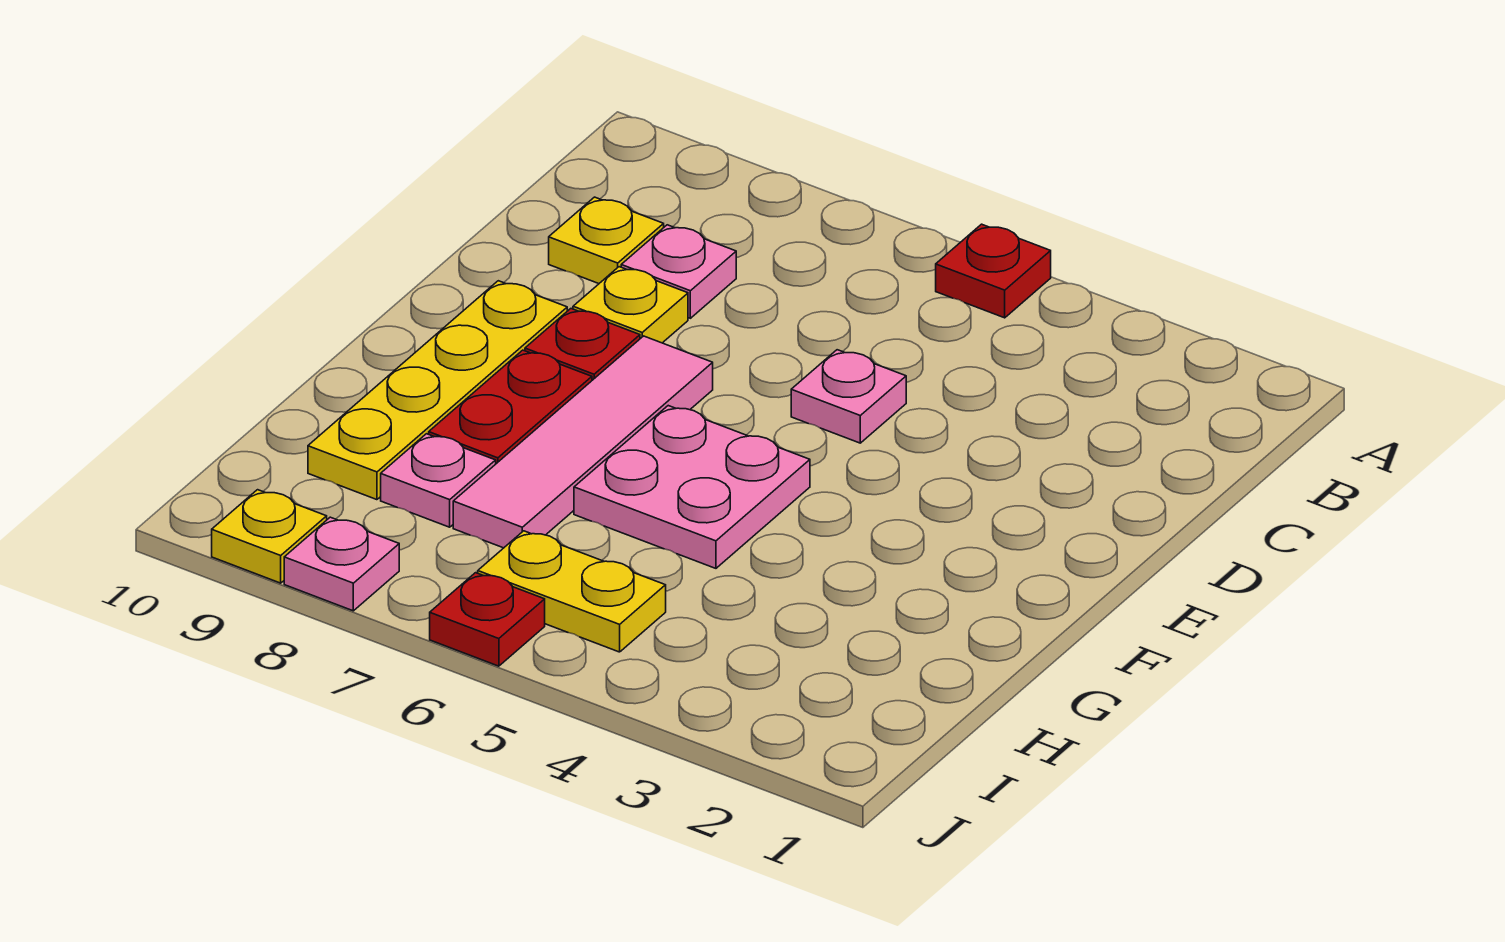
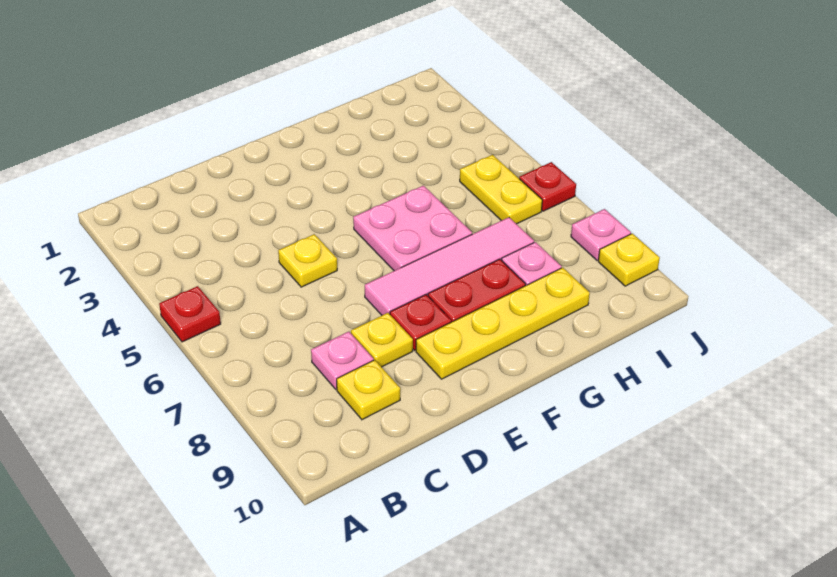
pink 1x1 plate [791,350,906,443] -> yellow 1x1 plate [278,234,337,287]

